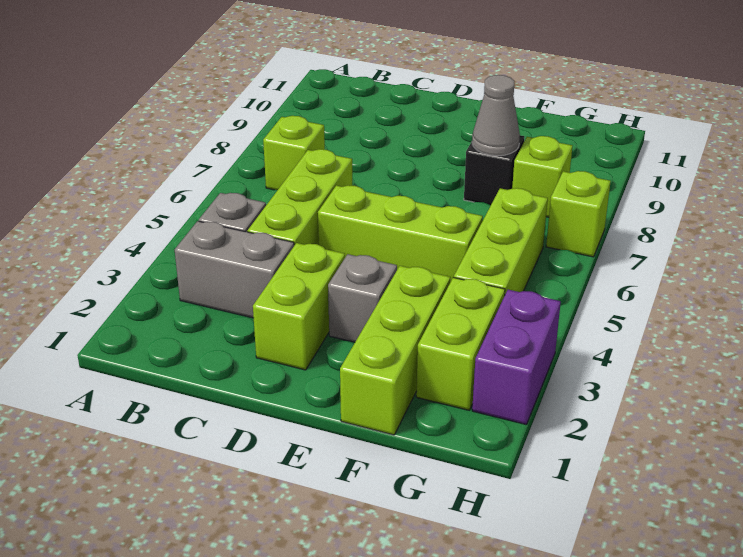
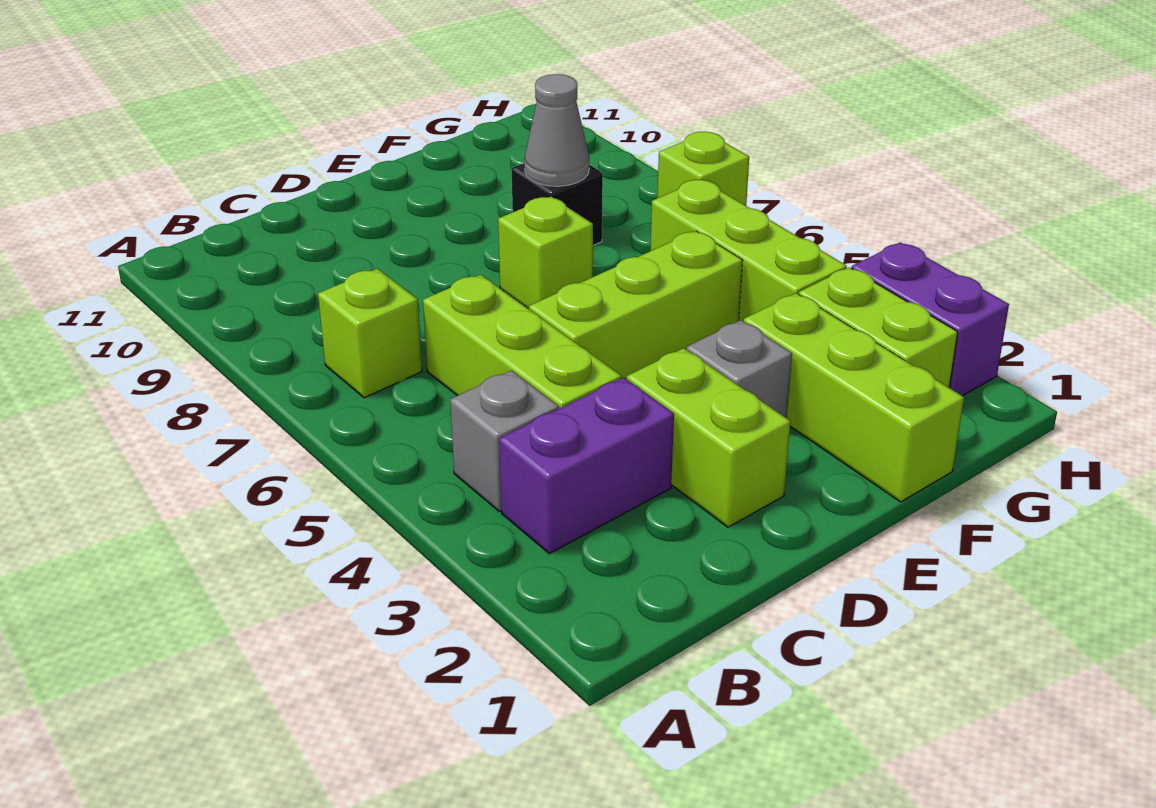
grey 1x2 brick [175,221,294,318] -> purple 1x2 brick [499,378,674,553]
lime 1x1 brick [512,136,572,217] -> lime 1x1 brick moved to [498,197,593,309]

